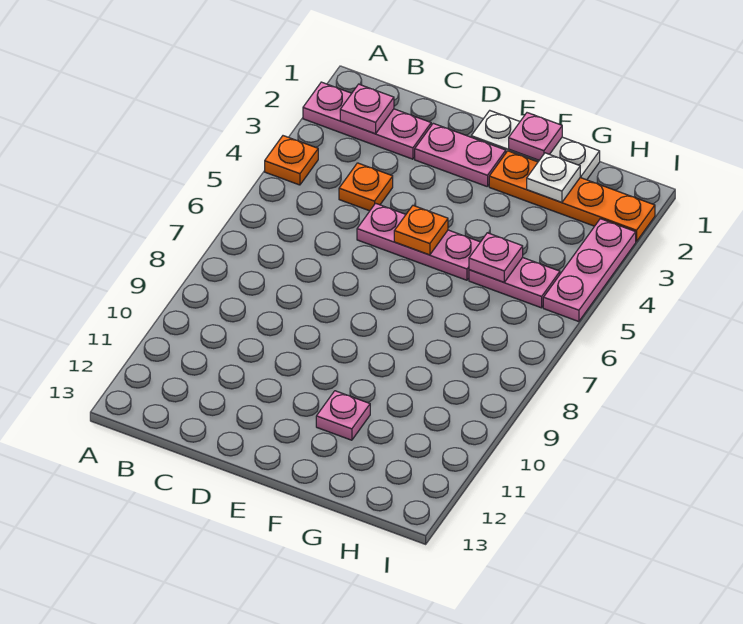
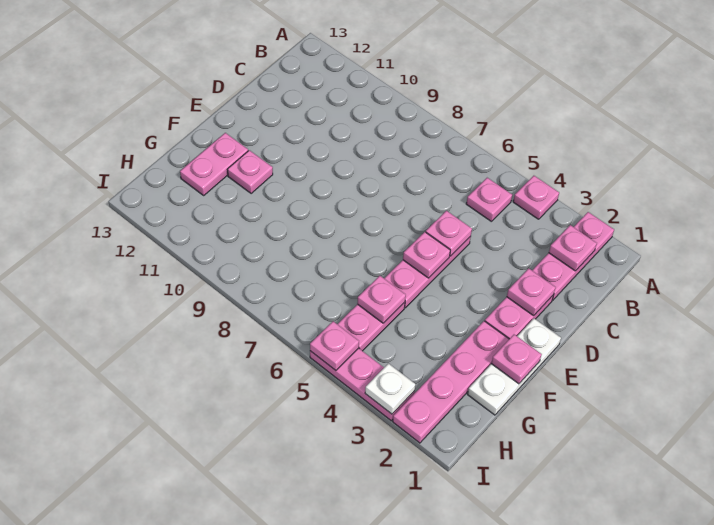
orange 1x1 plate [265,136,318,185] -> pink 1x1 plate [513,176,559,219]
none -> pink 1x1 plate [466,178,512,221]
orange 1x1 plate [339,163,393,211] -> none
none -> pink 1x1 plate [507,268,556,316]
none -> pink 1x1 plate [426,211,472,256]
orange 1x1 plate [394,206,448,255] -> pink 1x1 plate [403,232,450,278]
orange 1x4 plate [489,151,655,242] -> pink 1x4 plate [393,321,509,443]
none -> pink 1x2 plate [180,133,248,195]
white 1x1 plate [527,153,580,202] -> white 1x1 plate moved to [365,364,415,414]
none -> pink 1x1 plate [310,321,359,370]

